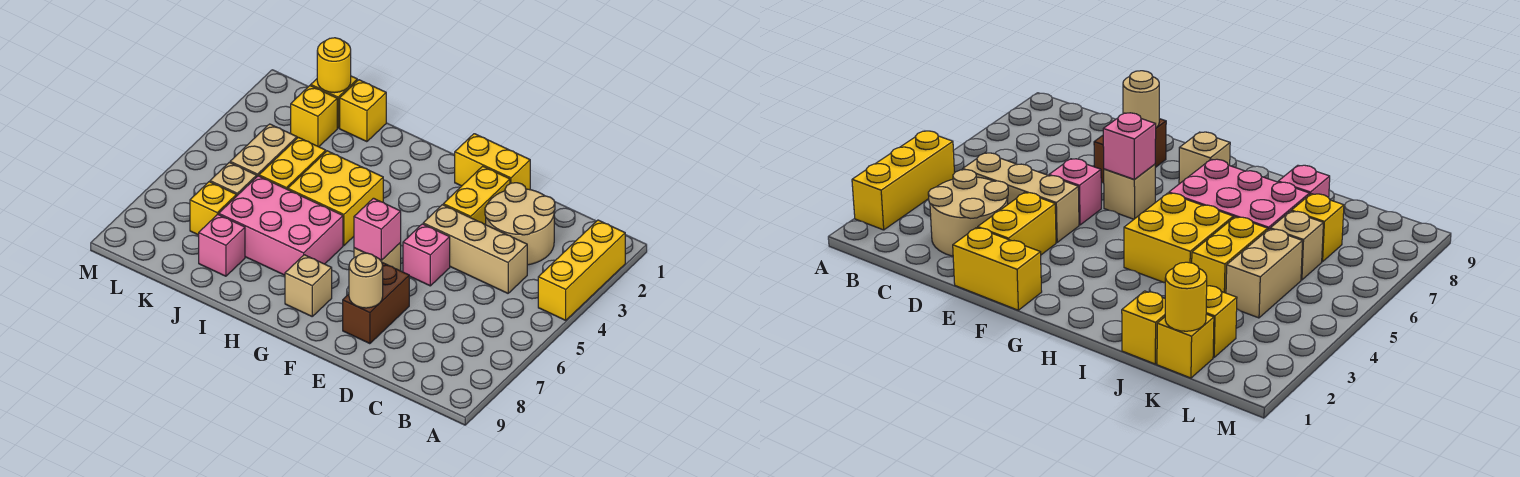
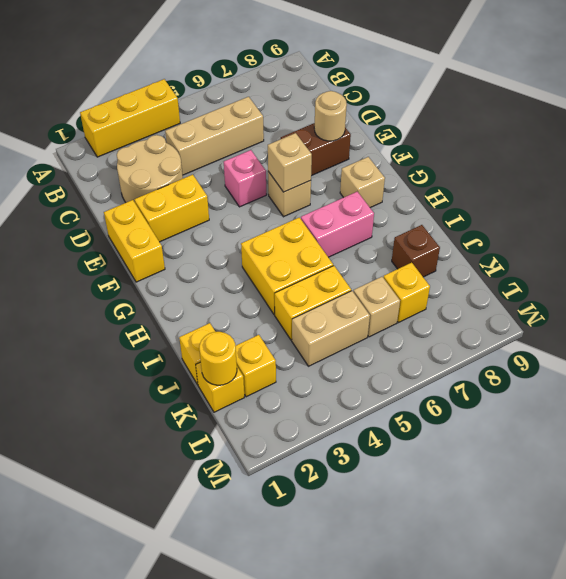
tan 1x3 brick [423,205,527,293] -> tan 1x3 brick turned to [165,97,264,175]
pink 1x1 brick [354,198,401,260] -> tan 1x1 brick [268,133,312,192]
pink 2x3 brick [219,176,343,275] -> pink 1x2 brick [301,192,374,257]
pink 1x1 brick [199,214,245,276] -> brown 1x1 brick [392,225,440,277]

